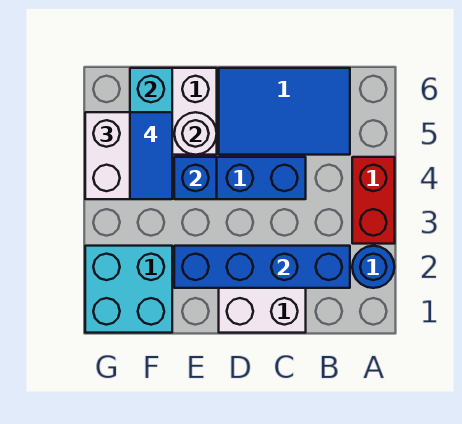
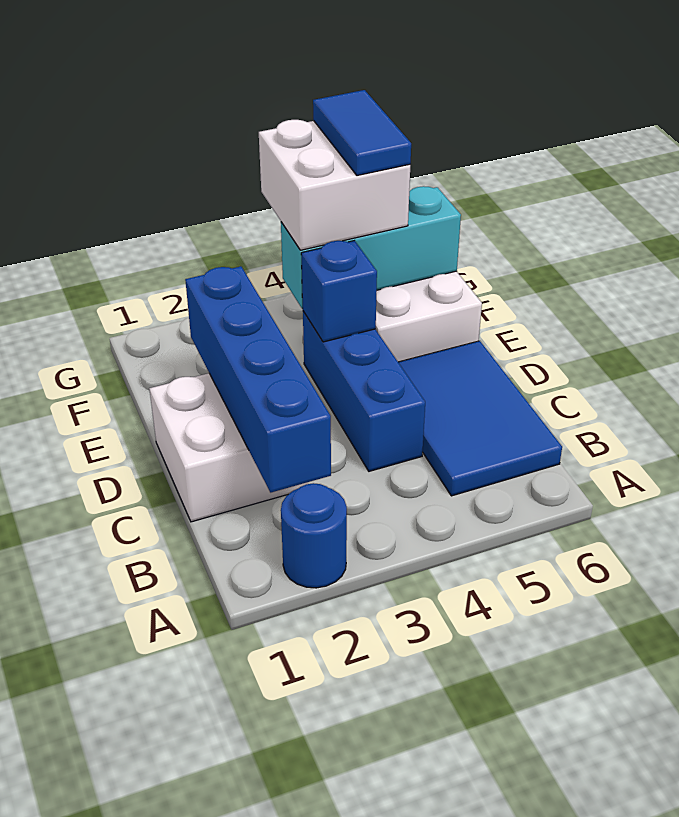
red 1x2 brick [352,157,395,244] -> none
white 1x1 round brick [174,112,217,155] -> none
cyan 2x2 brick [85,246,172,333] -> none
blue 1x2 tile [130,112,172,199] -> blue 1x2 tile turned to [313,90,411,176]

